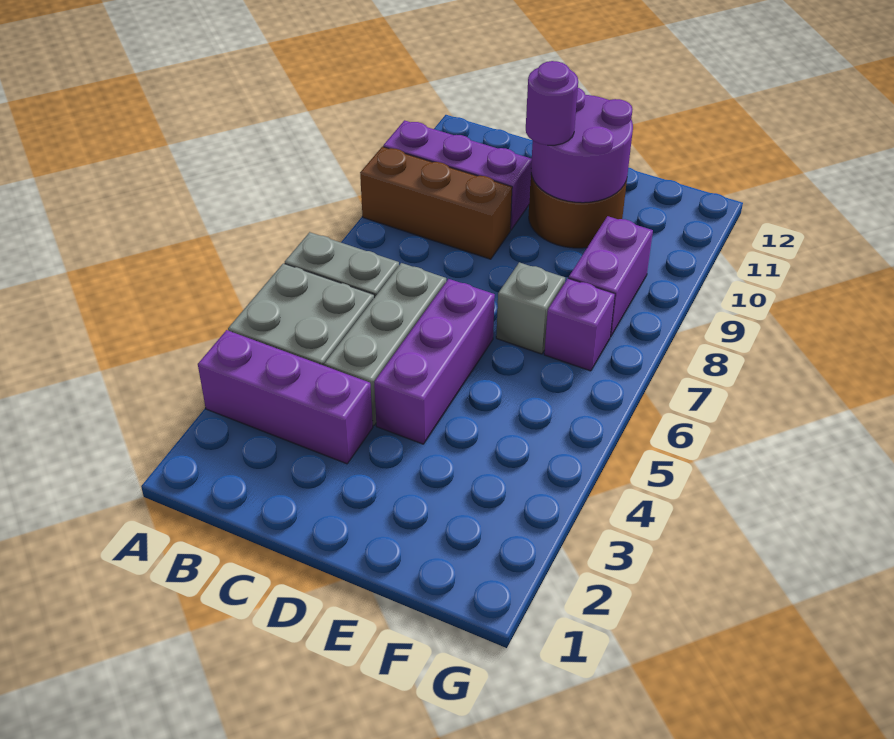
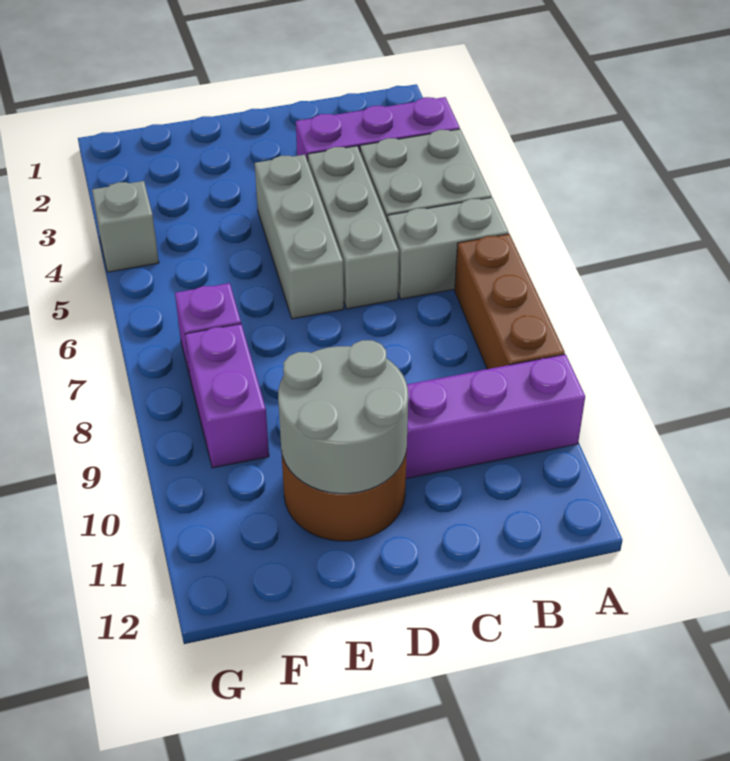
brown 1x3 brick [360,147,512,259] -> brown 1x3 brick turned to [455,234,565,369]
purple 1x3 brick [374,279,495,444] -> grey 1x3 brick [255,155,344,319]
purple 2x2 round brick [531,88,633,203] -> grey 2x2 round brick [278,340,408,494]
purple 1x1 round brick [526,61,578,145] -> none
grey 1x1 brick [496,262,565,354] -> grey 1x1 brick moved to [92,181,159,272]

